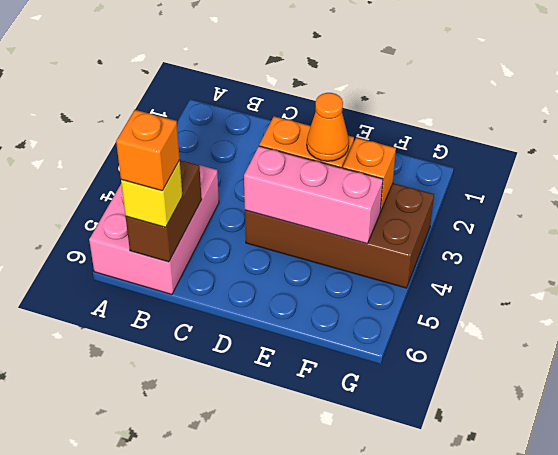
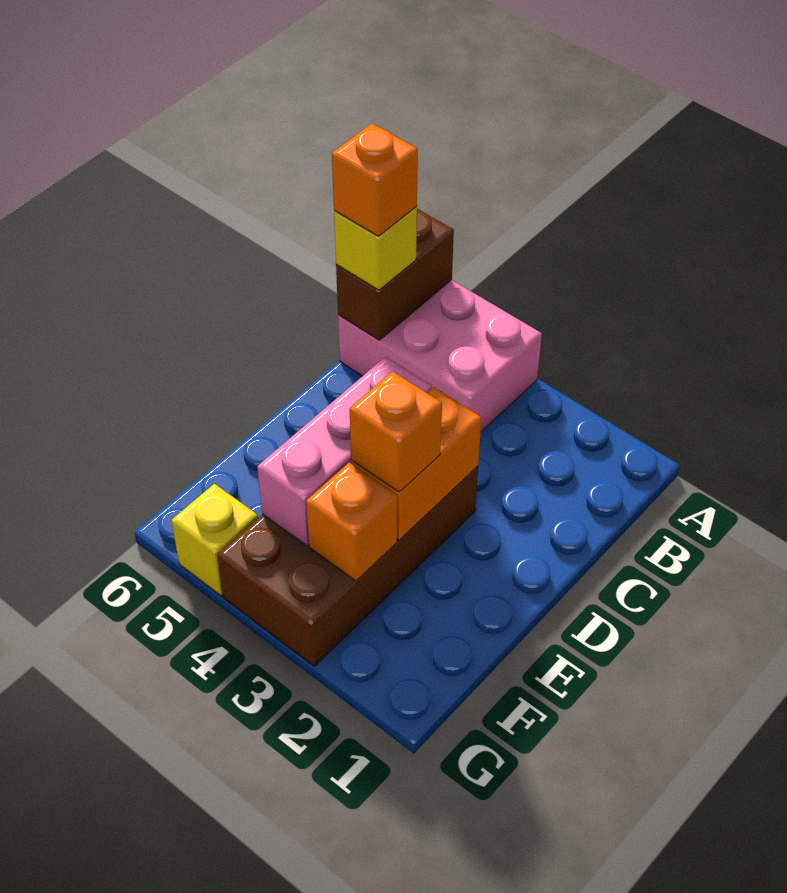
brown 1x2 brick [126,160,202,262] -> brown 1x2 brick turned to [336,209,454,340]
orange 1x1 cone [307,93,349,161] -> orange 1x1 brick [350,371,442,492]
none -> yellow 1x1 brick [171,484,258,596]

